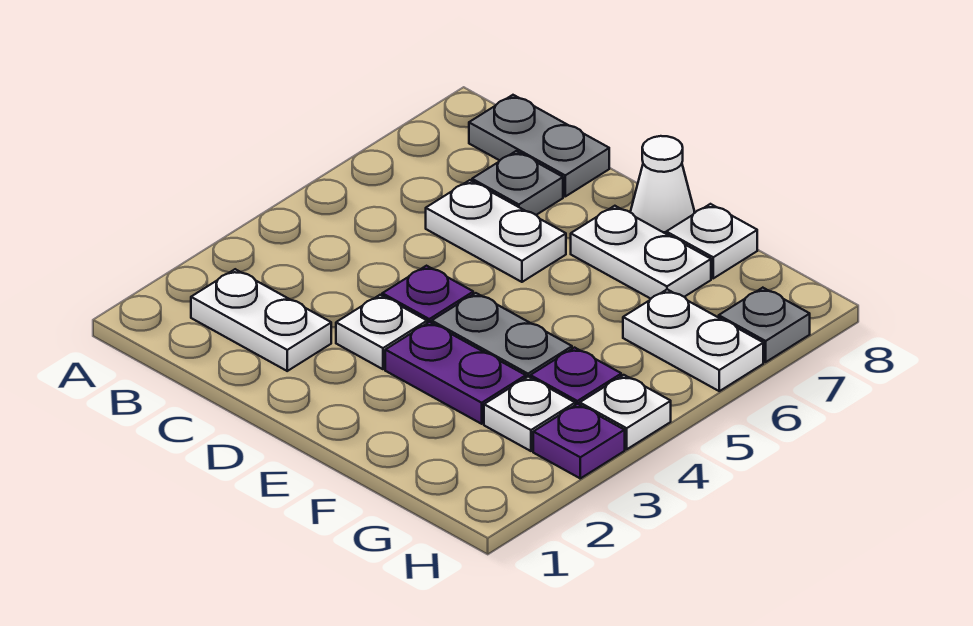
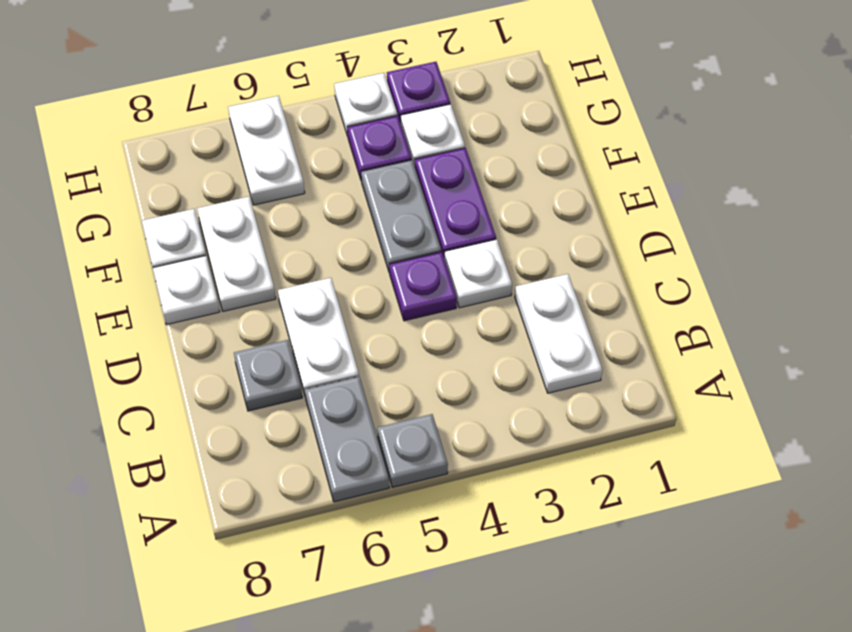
grey 1x2 plate [469,95,609,196] -> grey 1x2 plate moved to [305,377,389,502]
white 1x1 cone [631,136,694,234] -> white 1x1 plate [153,256,220,325]
grey 1x1 plate [719,288,810,362] -> grey 1x1 plate moved to [377,414,448,487]

